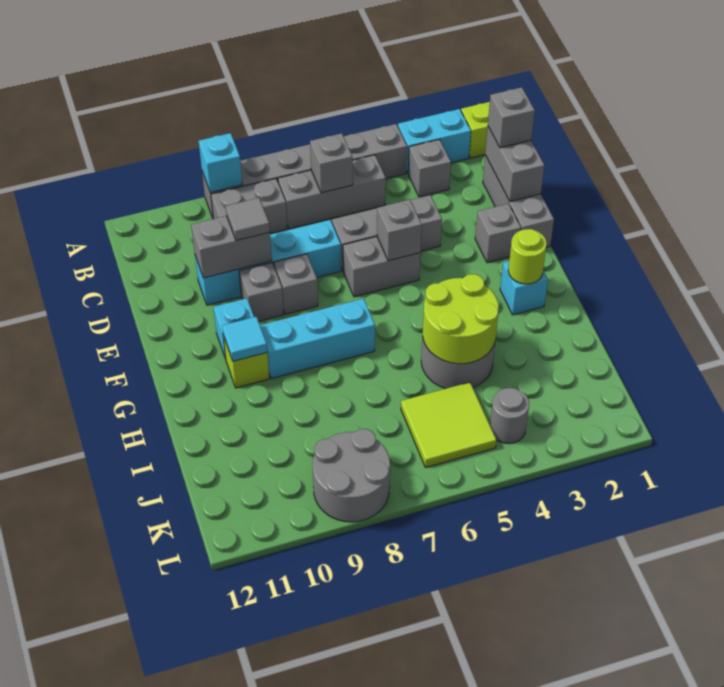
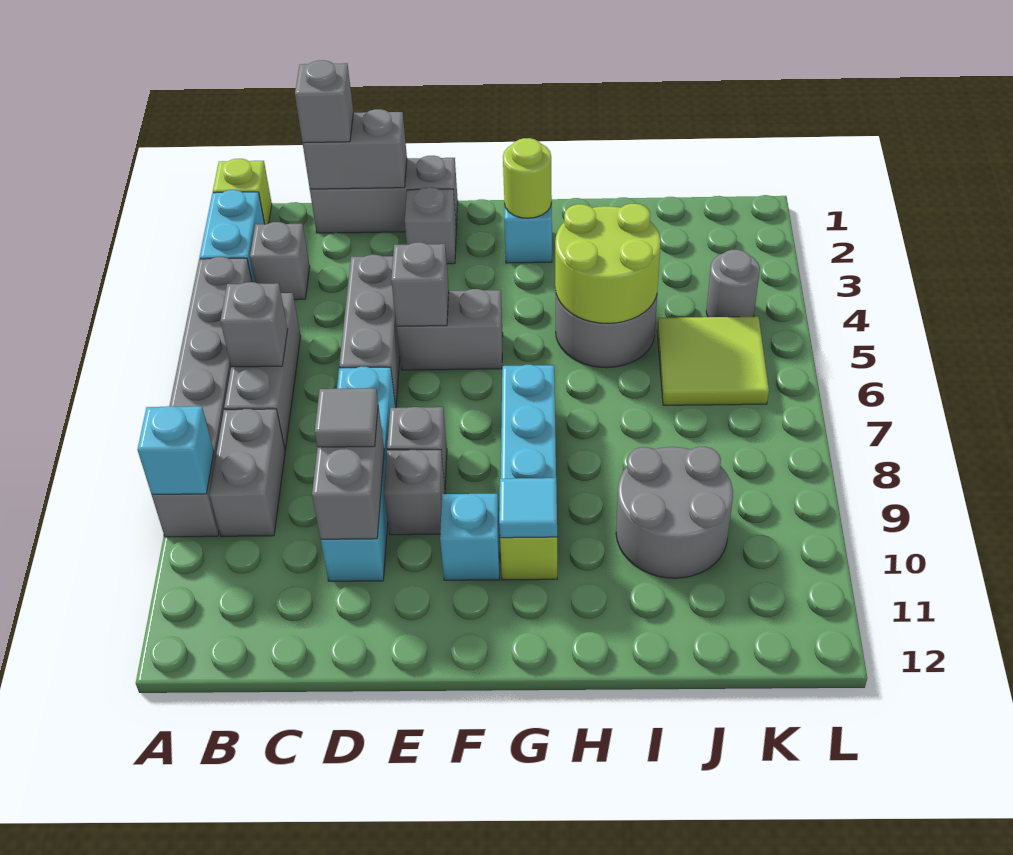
grey 1x2 brick [343,236,420,297] -> grey 1x2 brick turned to [397,289,503,370]
grey 2x2 round brick [312,429,390,522] -> grey 2x2 round brick moved to [616,447,733,578]

